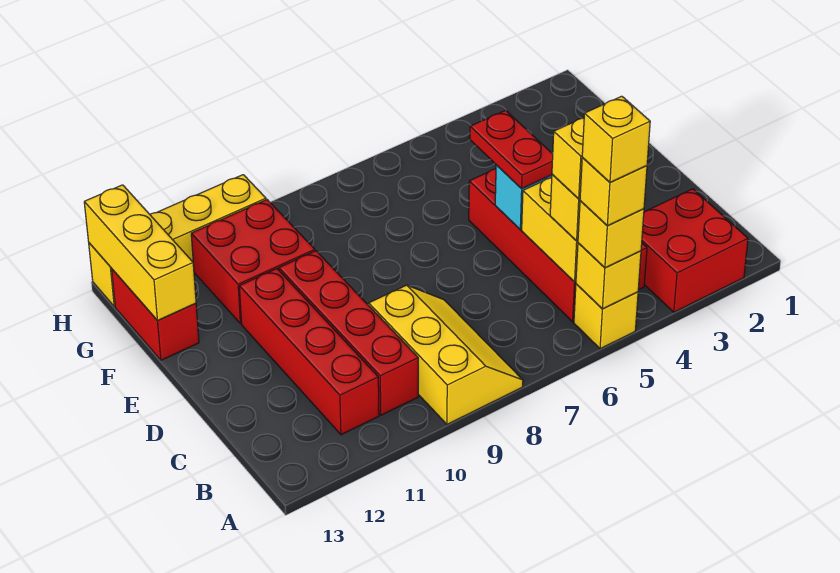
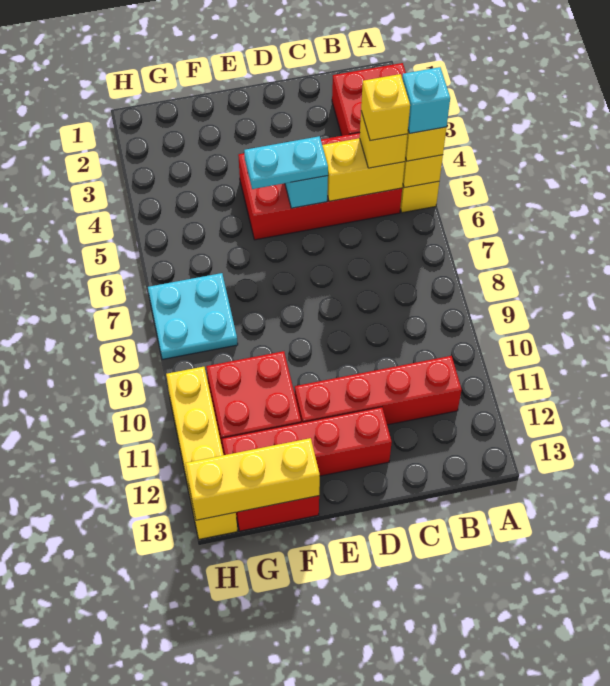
yellow 1x1 brick [580,158,647,226] -> cyan 1x1 brick [402,67,450,133]
yellow 1x1 brick [582,96,650,183] -> none
yellow 2x3 slope [369,285,523,424] -> none
red 1x4 brick [279,251,418,415] -> red 1x4 brick moved to [222,407,392,476]
red 1x2 plate [470,110,553,189] -> cyan 1x2 plate [244,136,328,189]
none -> cyan 2x2 plate [148,273,238,359]

